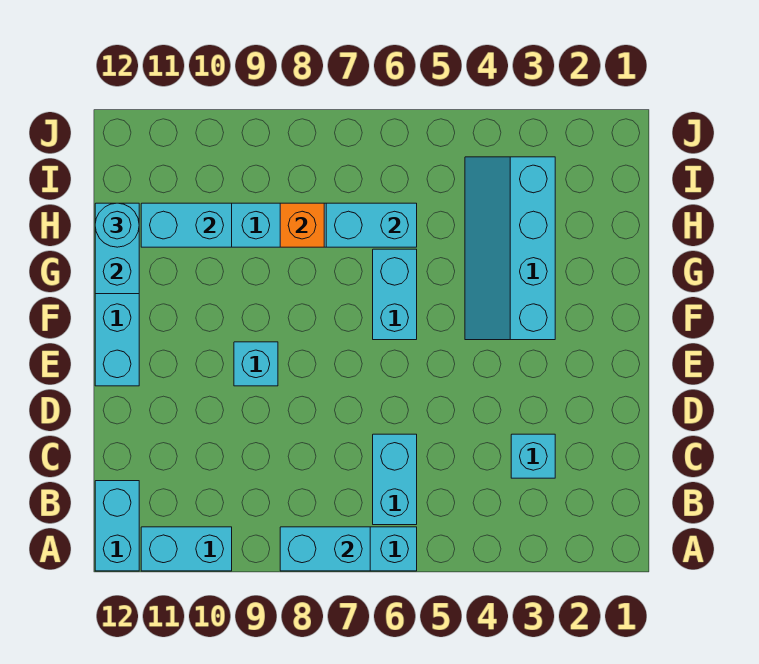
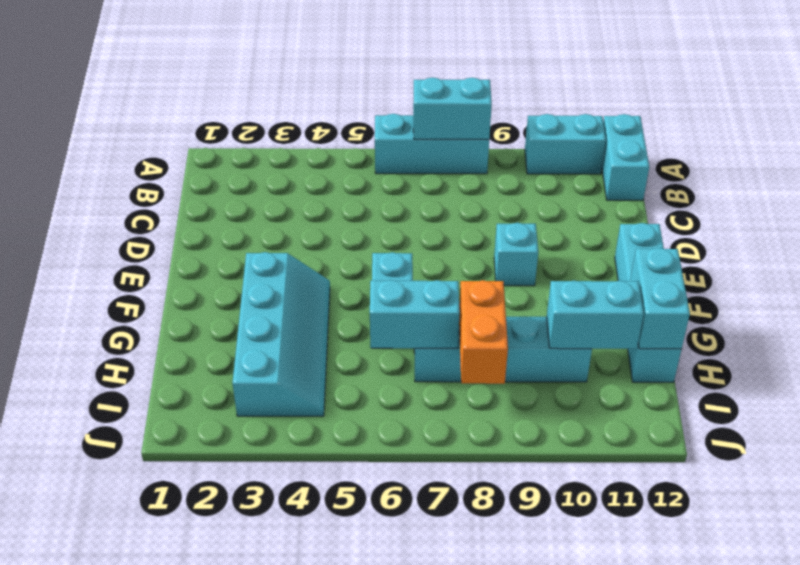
cyan 1x2 brick [373,434,417,525] -> none
cyan 1x1 brick [511,434,555,478] -> none
orange 1x1 brick [280,203,324,247] -> orange 1x2 brick [459,280,508,384]
cyan 1x1 round brick [95,203,139,247] -> none

